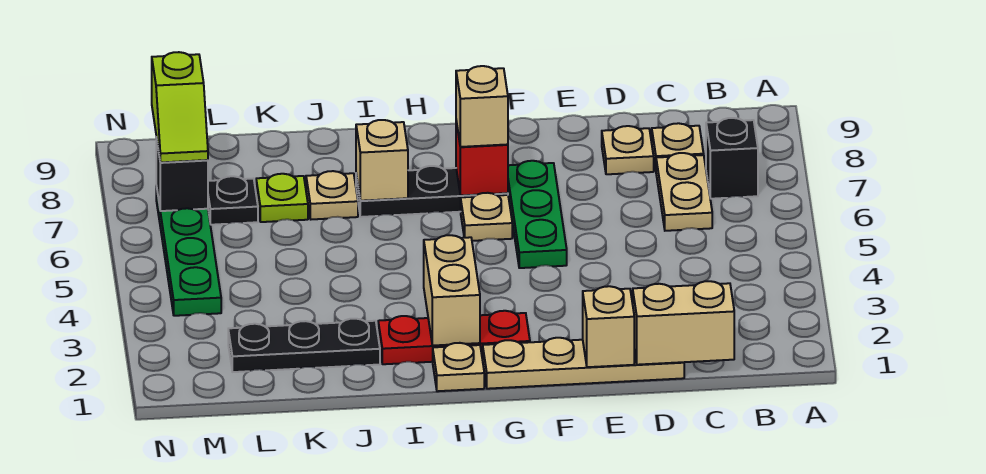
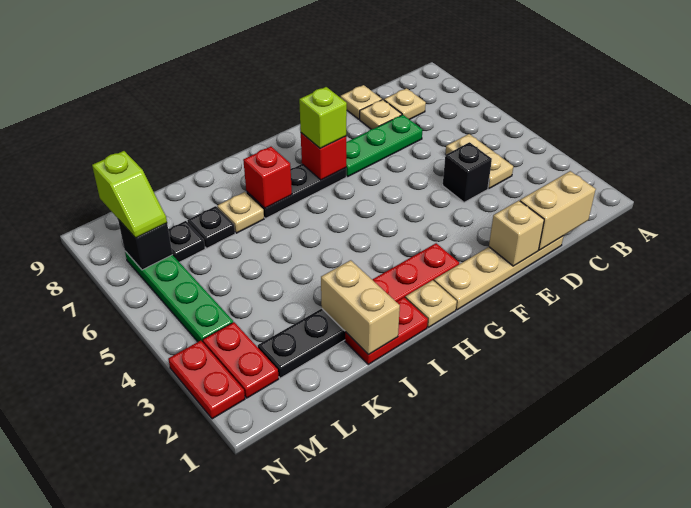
black 1x1 brick [706,118,758,199] -> black 1x1 brick moved to [443,142,492,202]
tan 1x2 plate [656,153,712,231] -> tan 1x2 plate moved to [445,134,513,188]
green 1x3 plate [508,161,567,268] -> green 1x3 plate turned to [346,115,422,176]
tan 1x1 plate [461,193,512,241] -> tan 1x1 plate moved to [341,85,382,119]
tan 1x1 brick [456,66,508,147] -> lime 1x1 brick [299,87,347,148]
tan 1x2 brick [424,235,480,346] -> tan 1x2 brick moved to [321,260,400,355]
none -> red 1x2 plate [345,297,428,364]
tan 1x1 brick [356,120,408,201] -> red 1x1 brick [243,147,292,208]
lime 1x1 plate [256,174,308,222] -> black 1x1 plate [187,206,235,248]
none -> red 1x2 plate [203,322,279,398]
none -> red 1x2 plate [168,341,245,419]

